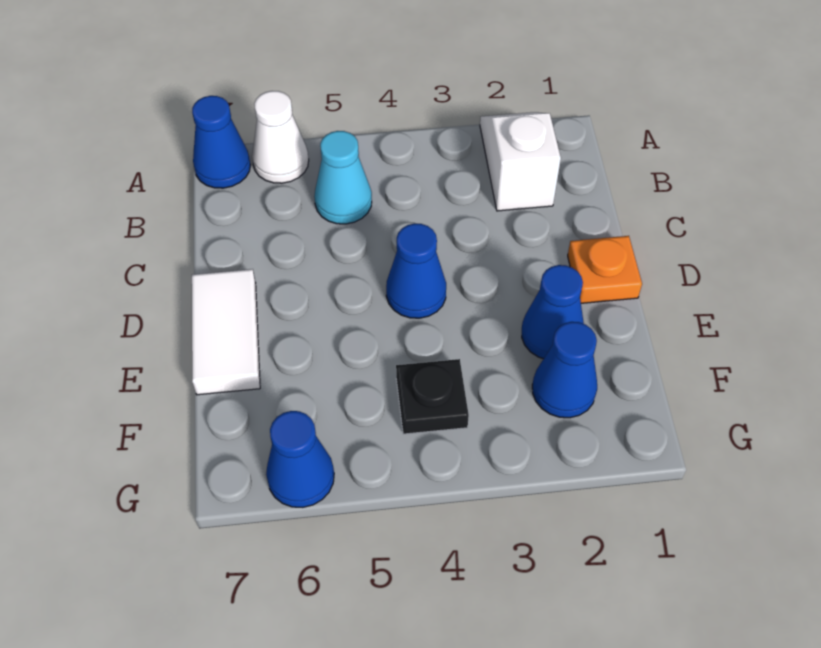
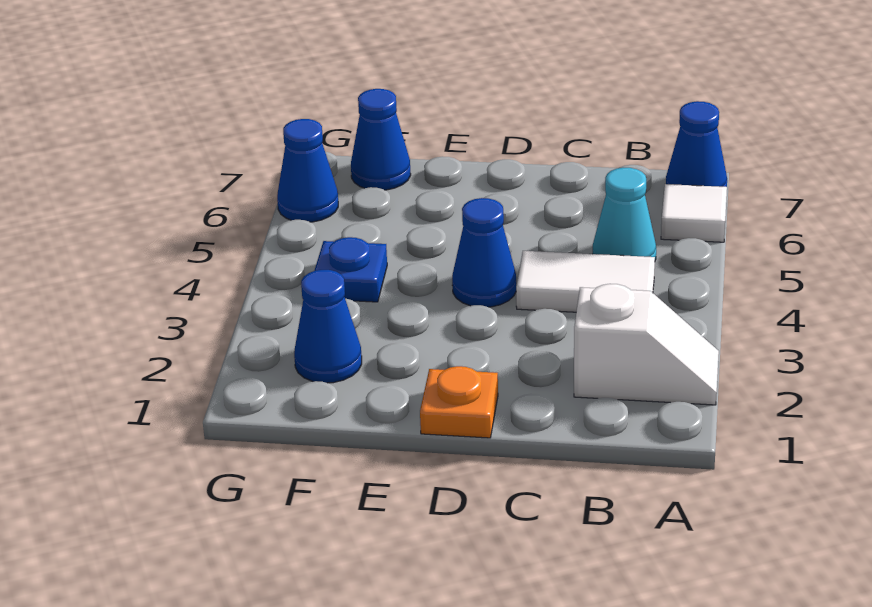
white 1x1 cone [252,91,309,183] -> white 1x1 tile [661,184,727,242]
white 1x2 tile [192,269,260,395] -> white 1x2 tile moved to [516,251,655,312]
blue 1x1 cone [522,265,584,359] -> blue 1x1 cone moved to [351,89,411,190]
black 1x1 plate [396,359,469,434] -> blue 1x1 plate [314,237,387,302]

